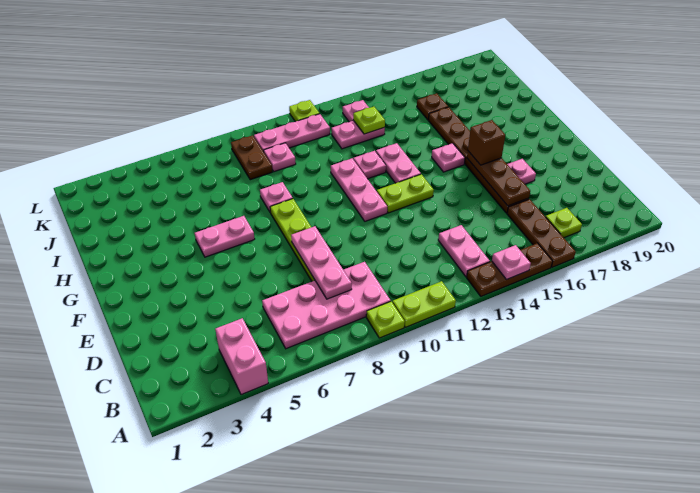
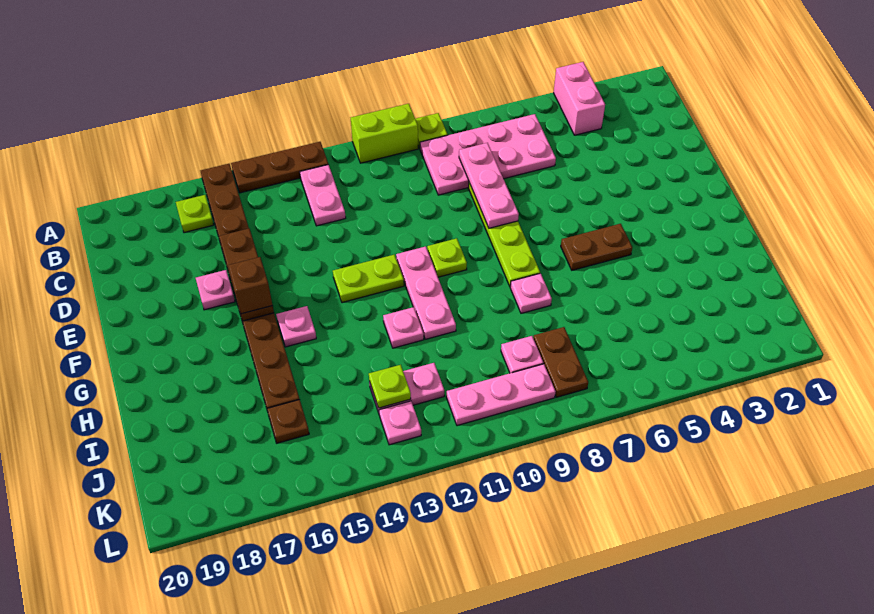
lime 1x2 plate [392,281,456,327] -> lime 1x2 brick [351,104,418,163]
pink 1x1 plate [492,245,531,280] -> none
pink 1x2 plate [195,216,255,257] -> brown 1x2 plate [561,224,632,270]
pink 1x2 plate [376,143,421,183] -> none
lime 1x1 plate [289,100,320,122] -> lime 1x1 plate moved to [427,238,467,277]

